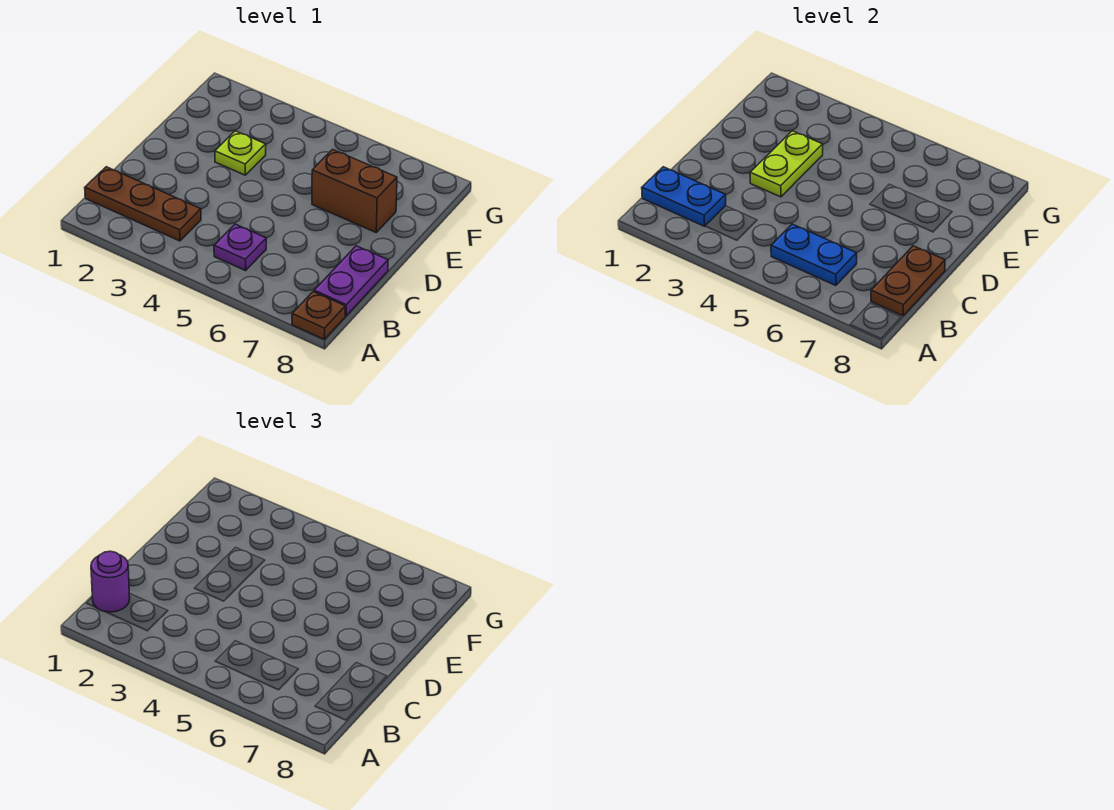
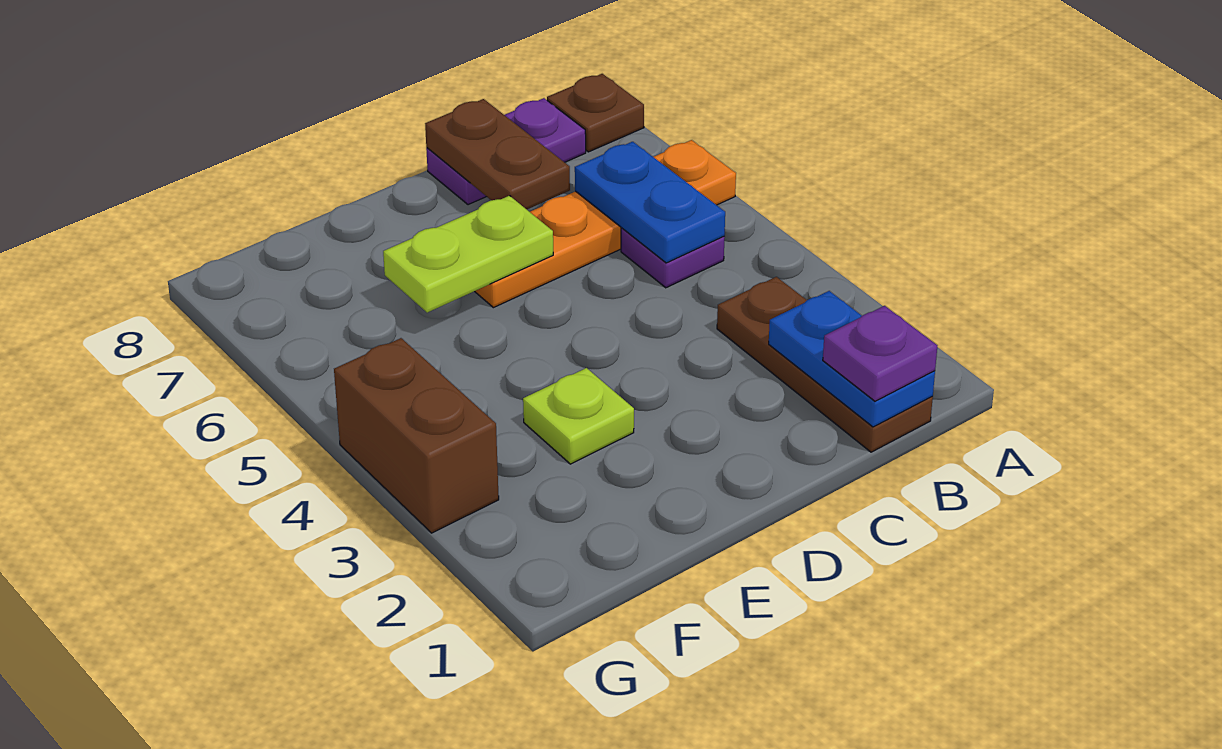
none -> orange 1x4 plate [475,140,736,308]
purple 1x1 round brick [91,551,130,612] -> purple 1x1 plate [823,306,937,401]
brown 1x2 plate [871,246,945,316] -> brown 1x2 plate turned to [425,99,570,209]
lime 1x2 plate [750,131,823,197] -> lime 1x2 plate moved to [383,196,553,313]
brown 1x2 brick [312,150,397,232] -> brown 1x2 brick moved to [334,338,499,533]

